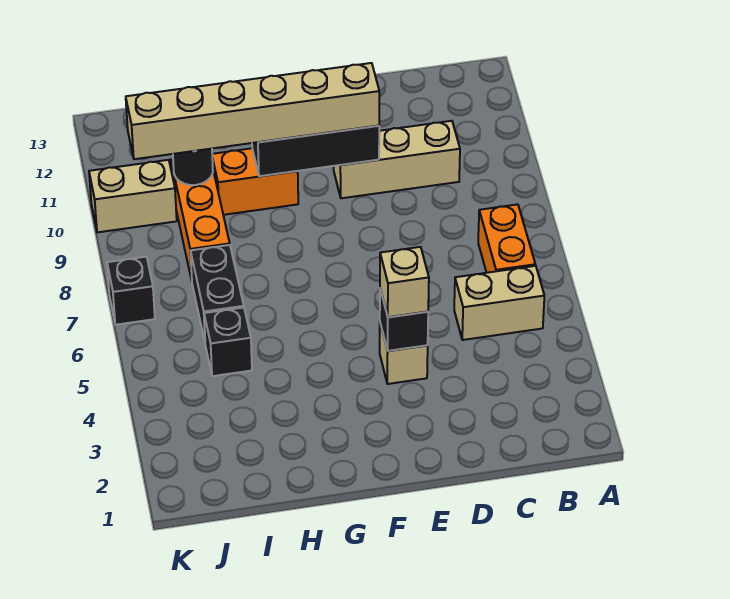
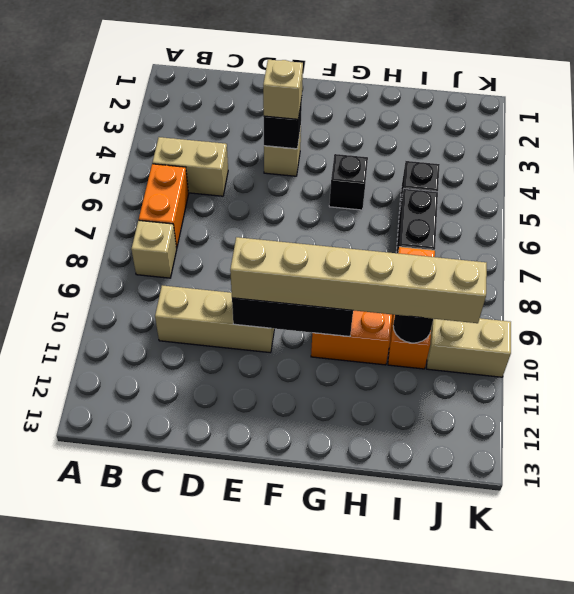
none -> tan 1x1 brick [131,220,177,278]
black 1x1 brick [107,257,155,325] -> black 1x1 brick moved to [329,154,368,210]

